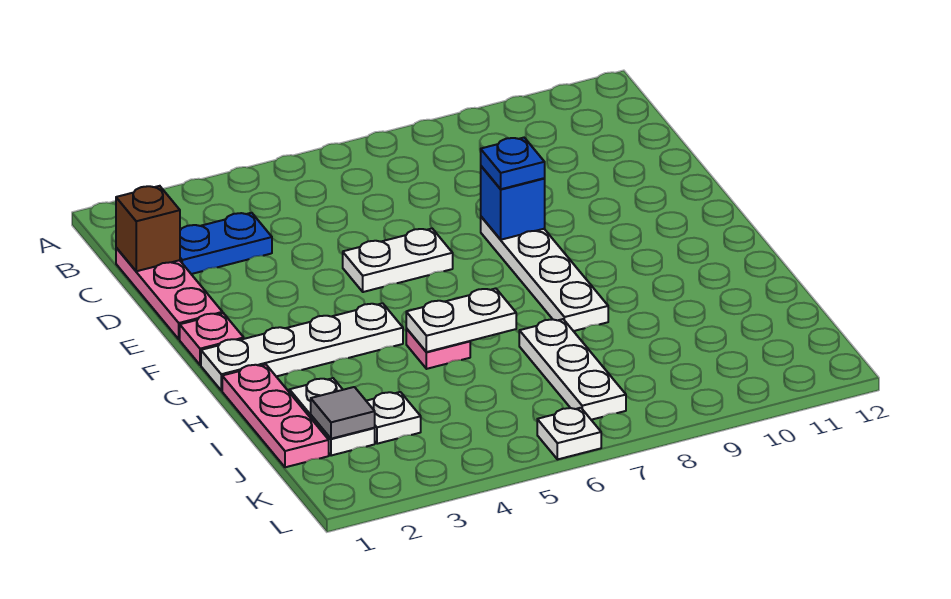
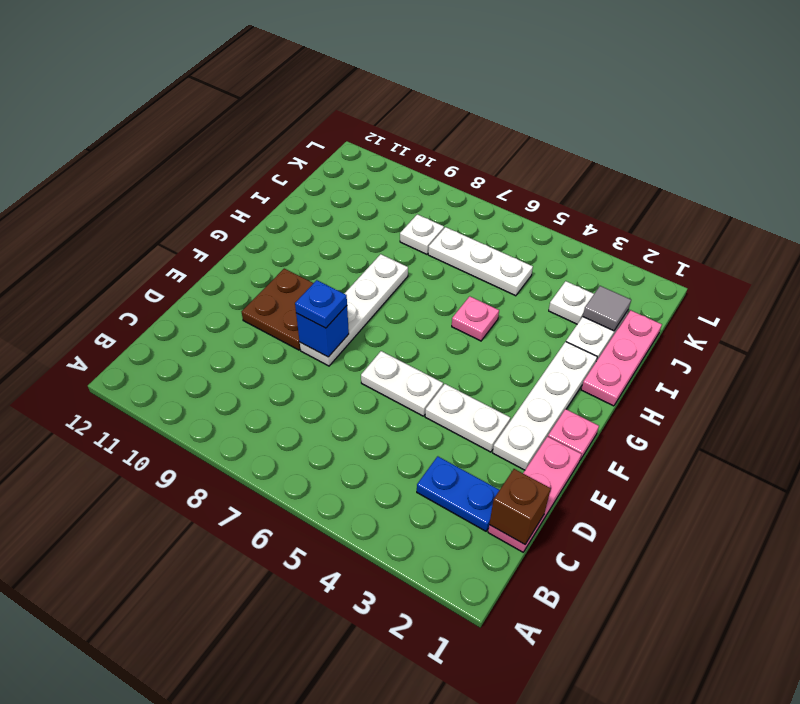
none -> brown 2x2 plate [242,269,313,350]
white 1x4 plate [201,303,403,391] -> white 1x4 plate turned to [493,342,597,470]
white 1x2 plate [406,288,516,352] -> white 1x2 plate moved to [425,384,510,452]
white 1x3 plate [519,319,626,420] -> white 1x3 plate turned to [428,227,533,296]
white 1x1 plate [537,408,601,459] -> white 1x1 plate moved to [400,214,444,254]

